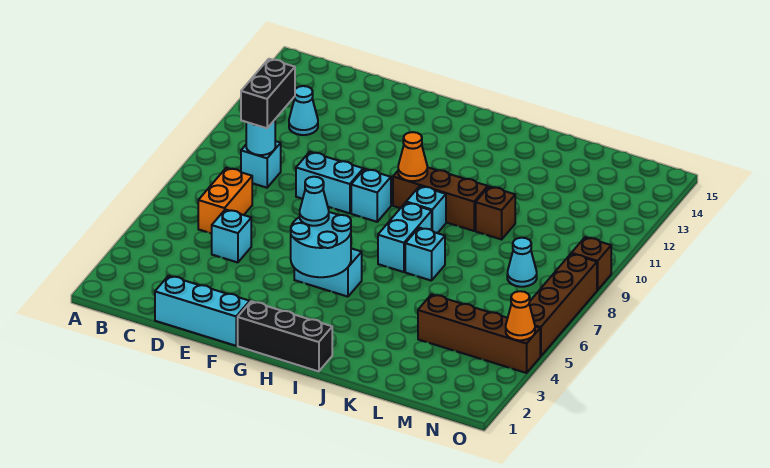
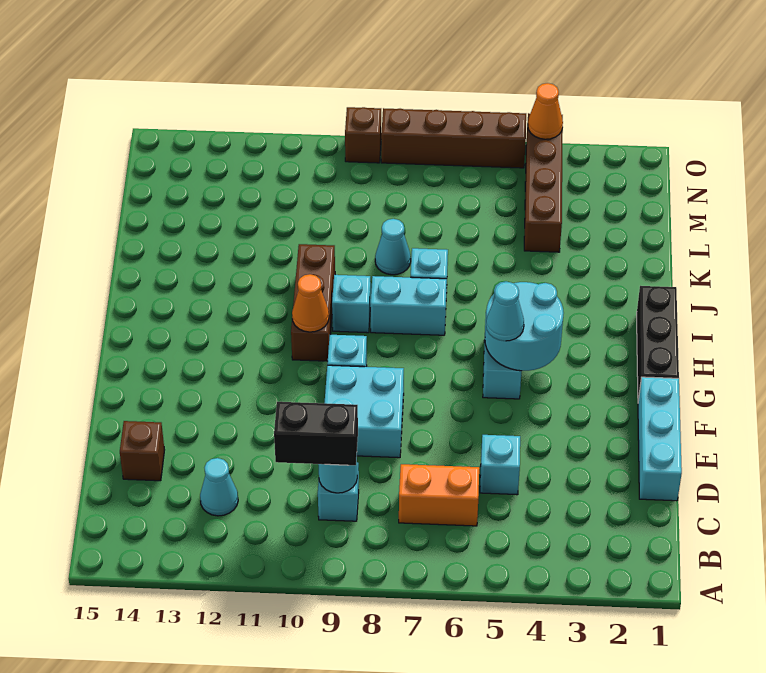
cyan 1x2 brick [296,152,363,213] -> cyan 2x2 brick [325,365,404,458]
brown 1x1 brick [476,186,515,239] -> brown 1x1 brick moved to [120,421,164,481]
cyan 1x1 cone [507,238,537,287] -> cyan 1x1 cone moved to [375,219,411,275]

